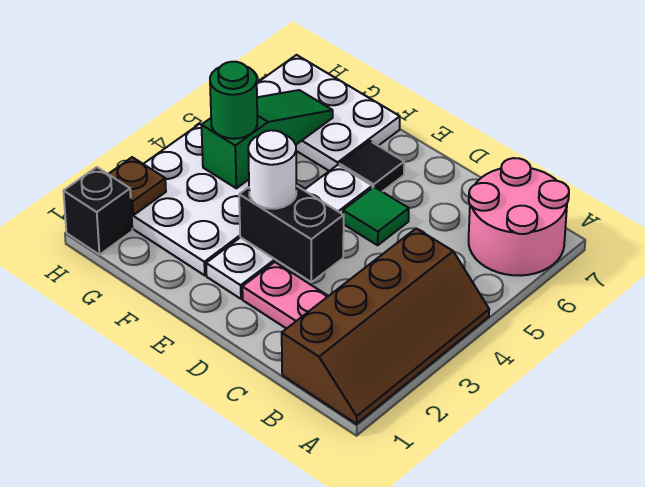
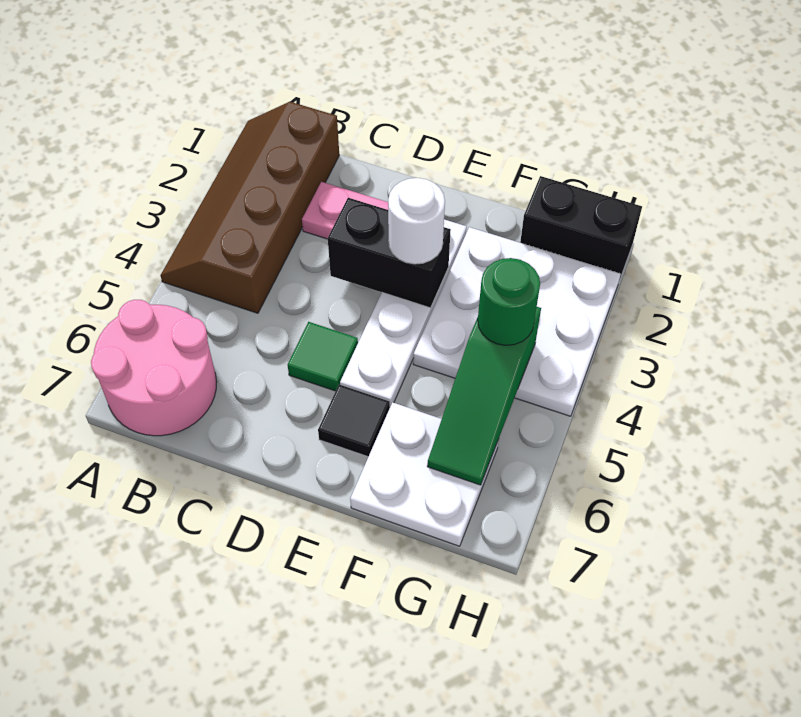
white 2x3 plate [257,55,400,171] -> white 2x2 plate [350,402,499,546]
black 1x1 brick [64,167,132,255] -> black 1x2 brick [520,176,642,281]
brown 1x1 plate [109,157,166,215] -> none

